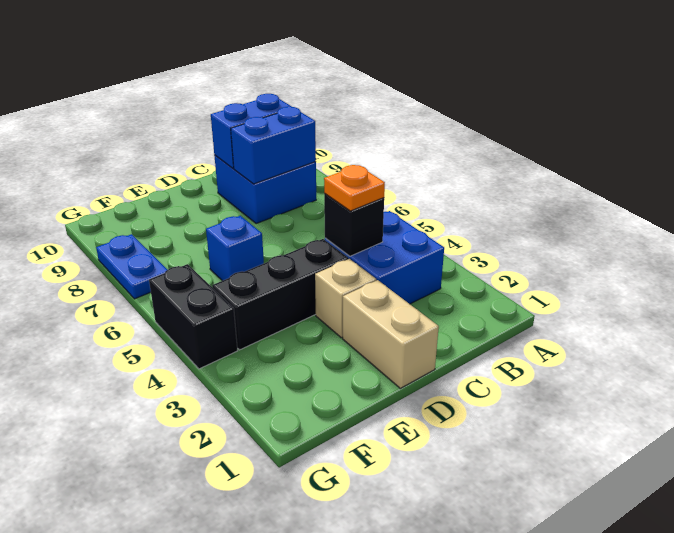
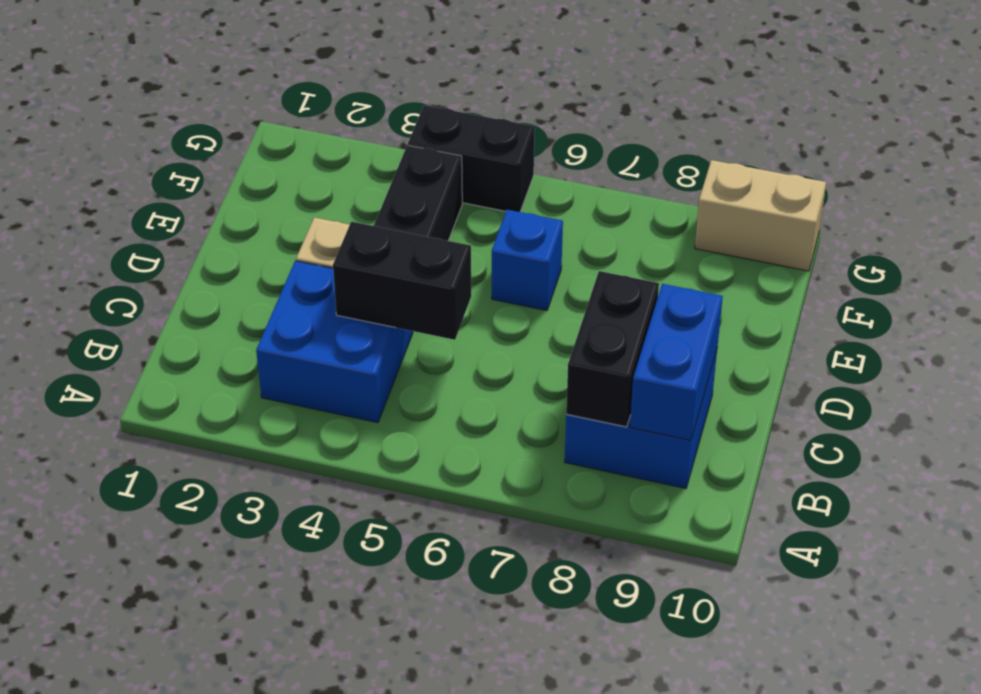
blue 1x2 brick [231,107,316,184] -> black 1x2 brick [566,271,659,427]
black 1x1 brick [324,193,384,256] -> black 1x2 brick [333,222,471,340]
orange 1x1 plate [324,165,385,211] -> none
tan 1x2 brick [343,280,439,388] -> tan 1x2 brick moved to [695,160,826,271]
blue 1x2 plate [96,234,168,299] -> none

